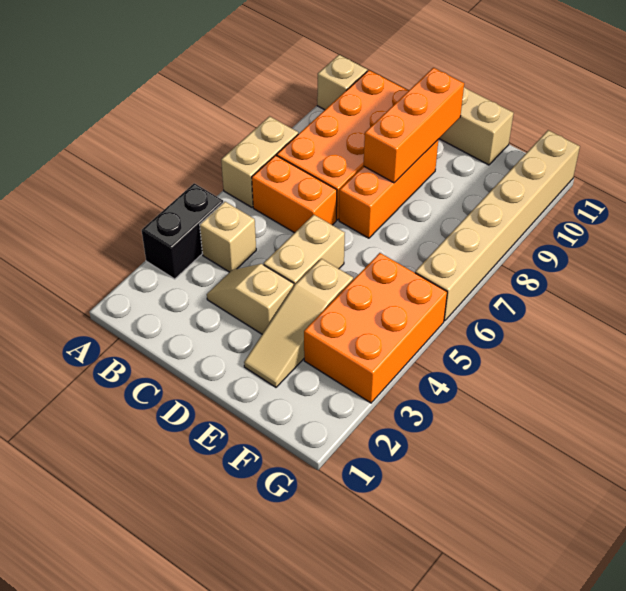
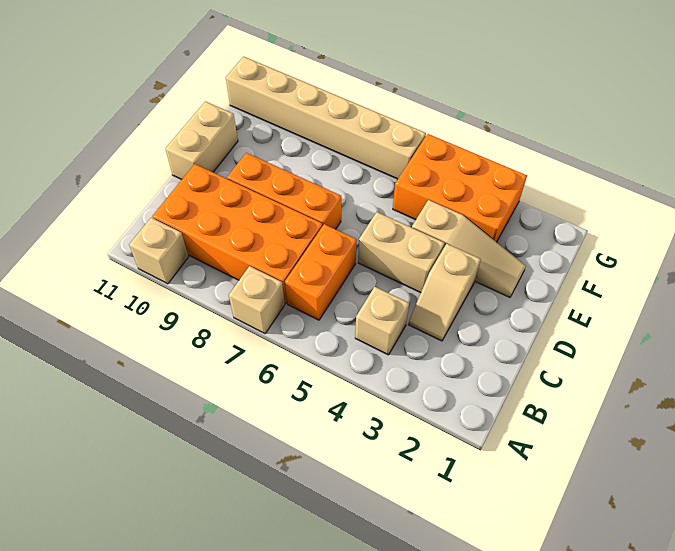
black 1x2 brick [142,183,224,279] -> none
tan 1x2 brick [221,116,298,207] -> tan 1x1 brick [229,266,285,333]
orange 1x3 brick [363,68,464,183] -> none

